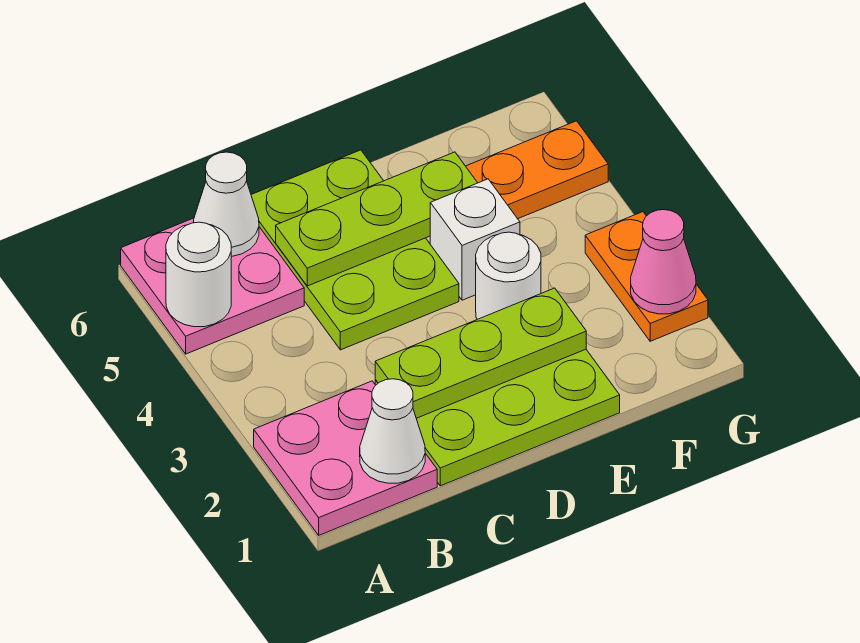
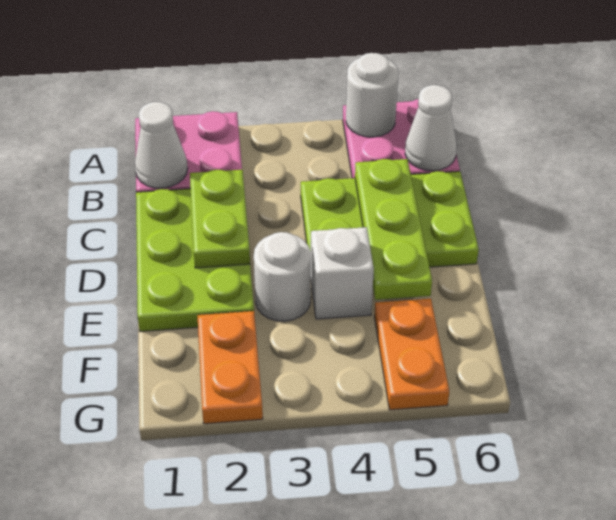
lime 1x3 plate [375,288,586,418] -> lime 1x2 plate [190,170,250,268]
orange 1x2 plate [585,212,708,341] -> orange 1x2 plate turned to [197,311,263,424]
pink 1x1 cone [631,210,696,314] -> none

